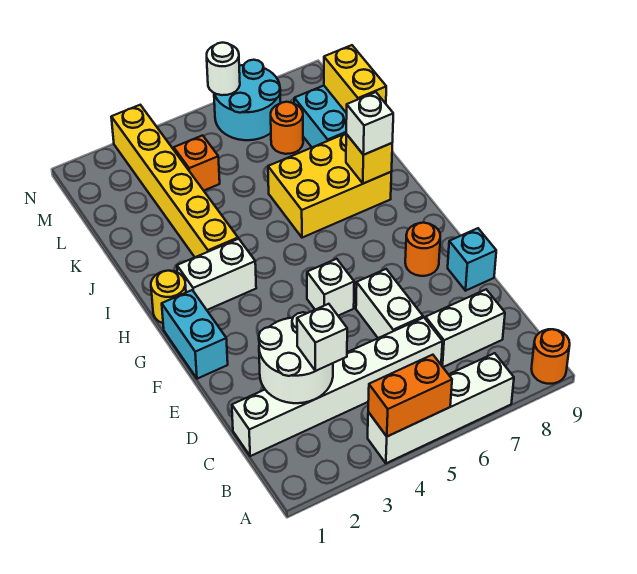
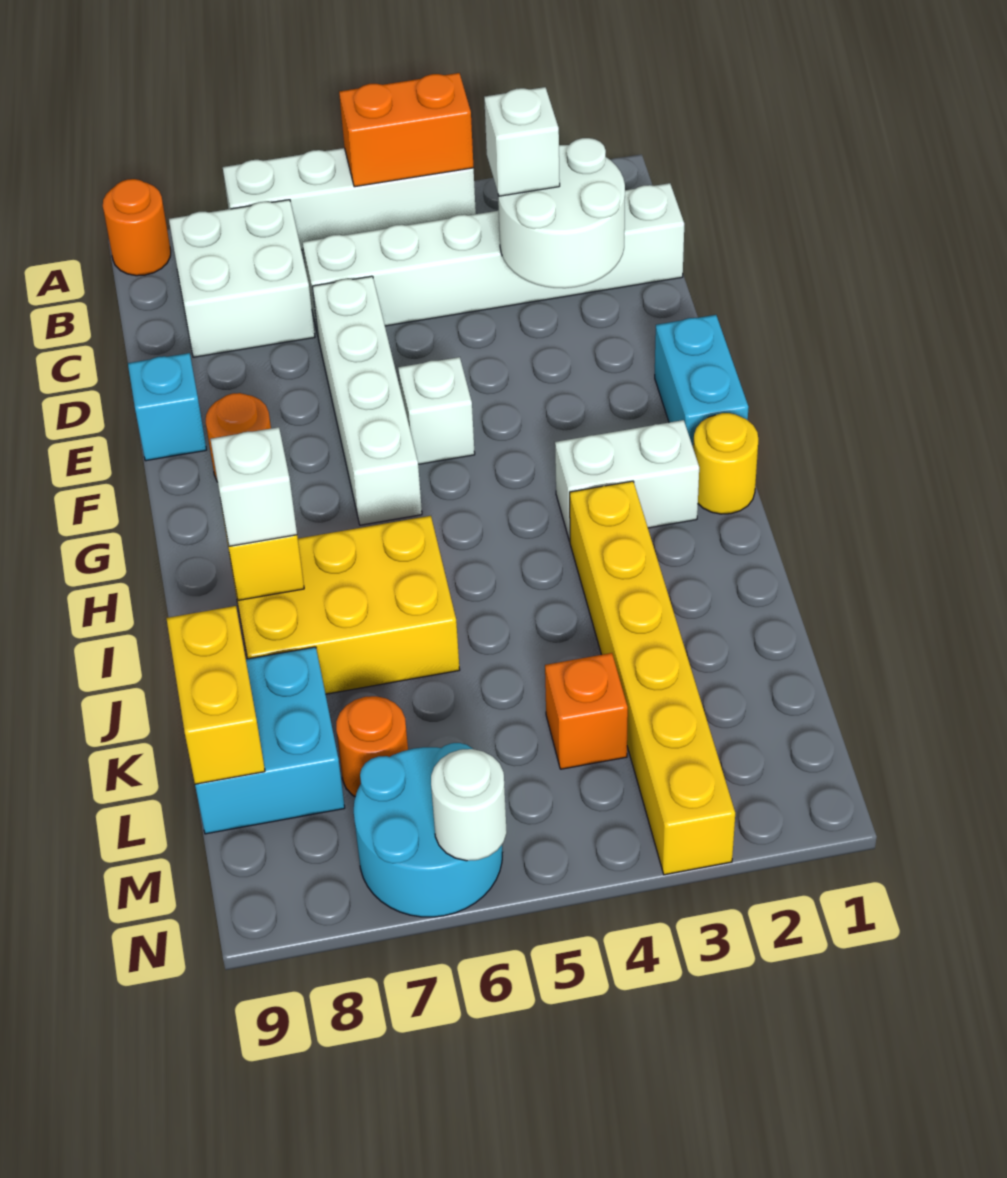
white 1x2 brick [426,290,505,367] -> white 2x2 brick [169,200,315,357]
white 1x2 brick [356,269,423,338] -> white 1x4 brick [312,276,422,525]

